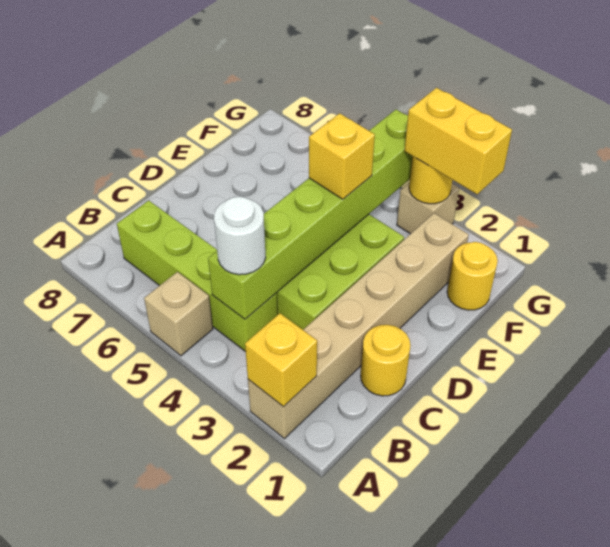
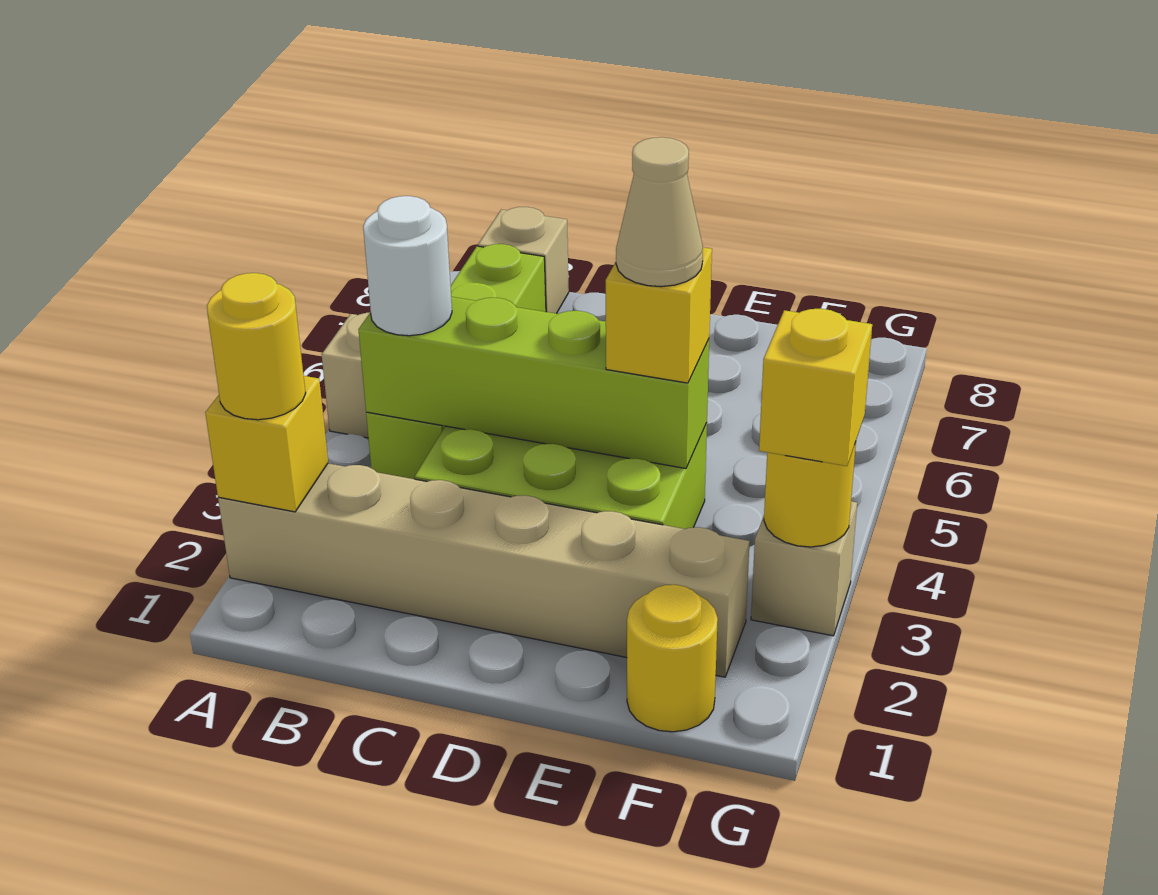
lime 1x6 brick [208,110,412,319] -> lime 1x4 brick [358,297,709,468]
none -> tan 1x1 brick [478,207,569,314]
yellow 1x1 round brick [361,325,411,396] -> yellow 1x1 round brick moved to [207,273,306,420]
none -> tan 1x1 cone [616,137,703,287]
yellow 1x2 brick [404,88,512,194] -> yellow 1x1 brick [759,309,872,466]

